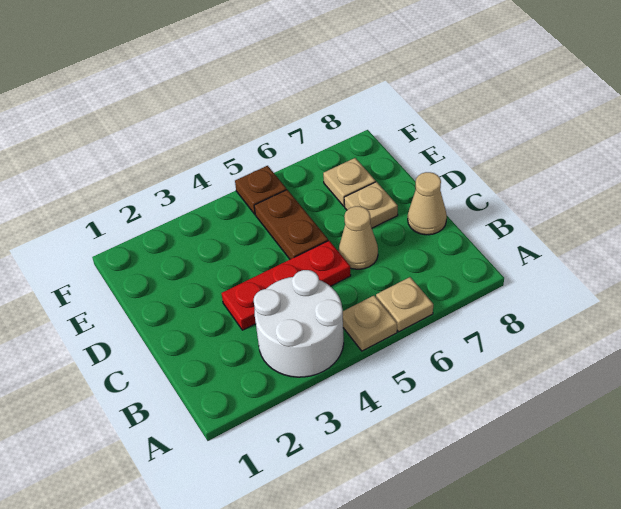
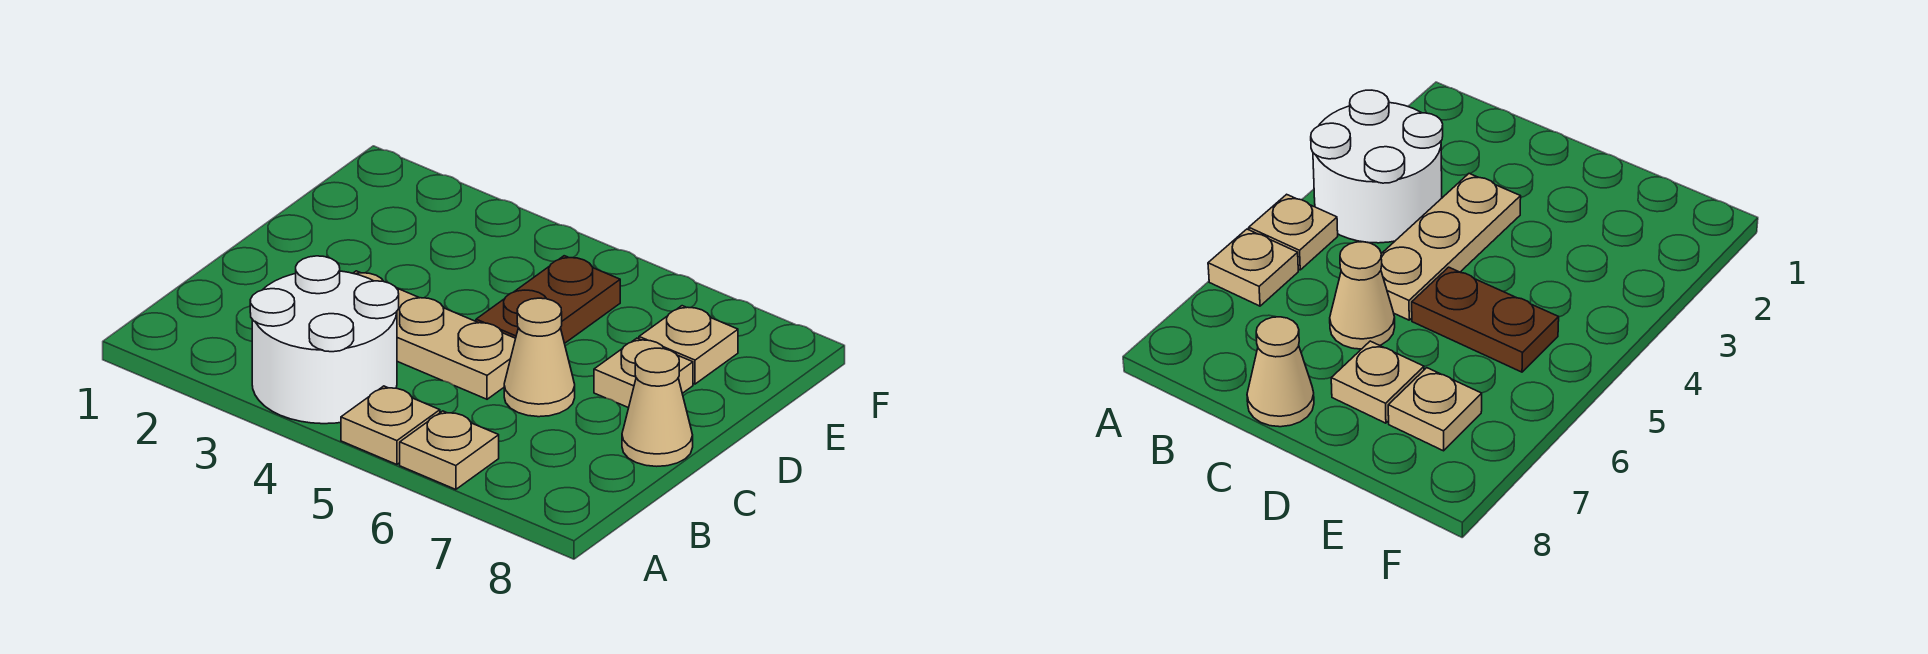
red 1x3 plate [222,241,351,330] -> tan 1x3 plate [353,271,516,399]
brown 1x1 plate [235,166,287,214] -> none

